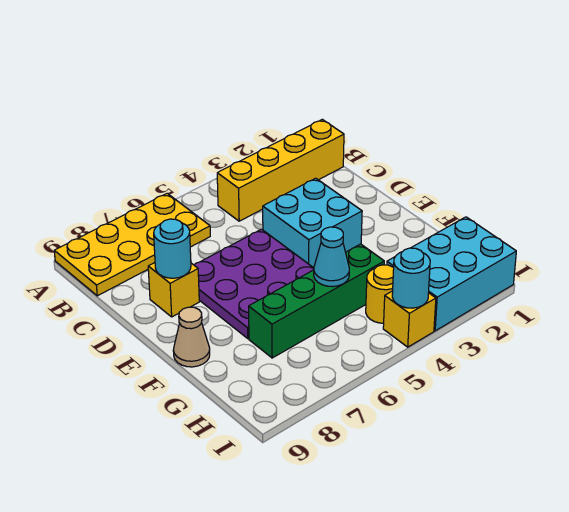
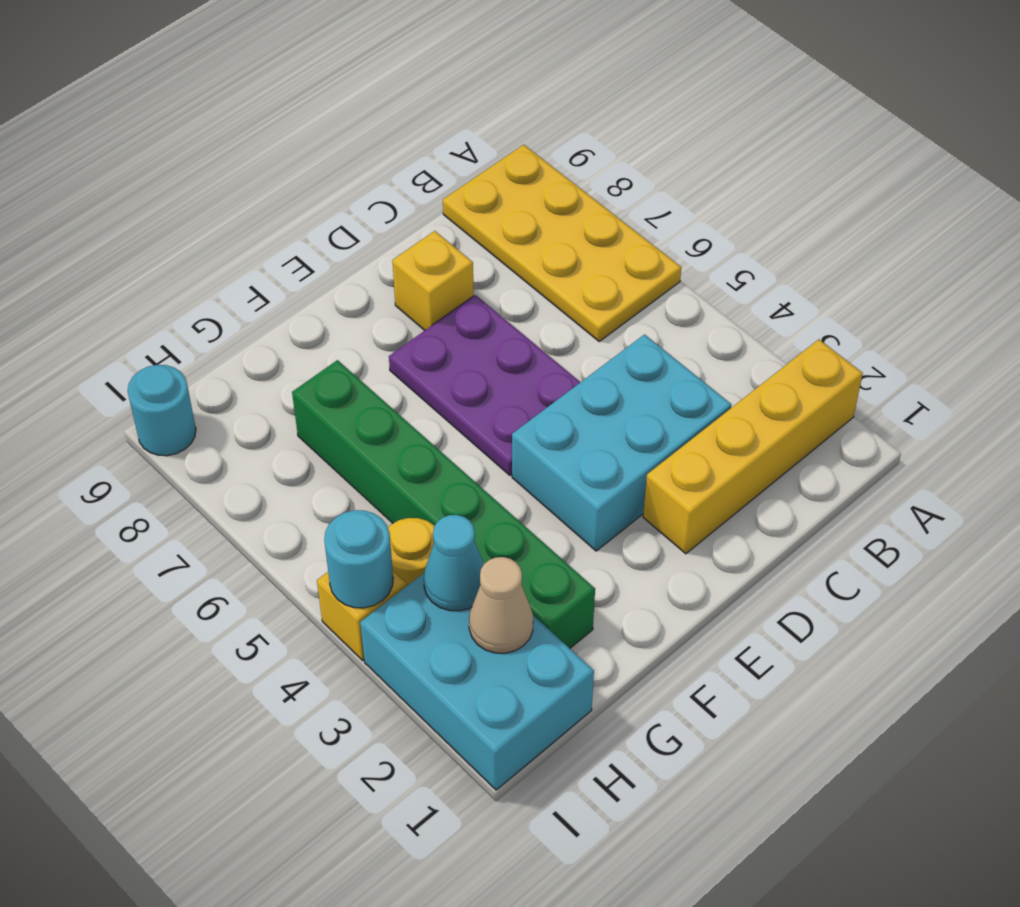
yellow 1x4 brick [217,119,344,221] -> yellow 1x4 brick turned to [643,339,863,554]
cyan 2x2 brick [263,178,362,268] -> cyan 2x3 brick [512,335,731,551]
purple 3x3 plate [194,229,314,339] -> purple 2x3 plate [389,295,580,475]
cyan 1x1 round brick [154,219,191,278] -> cyan 1x1 round brick moved to [128,365,196,456]
tan 1x1 cone [173,307,210,367] -> tan 1x1 cone moved to [469,557,533,653]
green 1x4 brick [249,244,384,358] -> green 1x6 brick [292,360,595,648]
cyan 1x1 cone [314,227,349,287] -> cyan 1x1 cone moved to [424,515,484,611]

